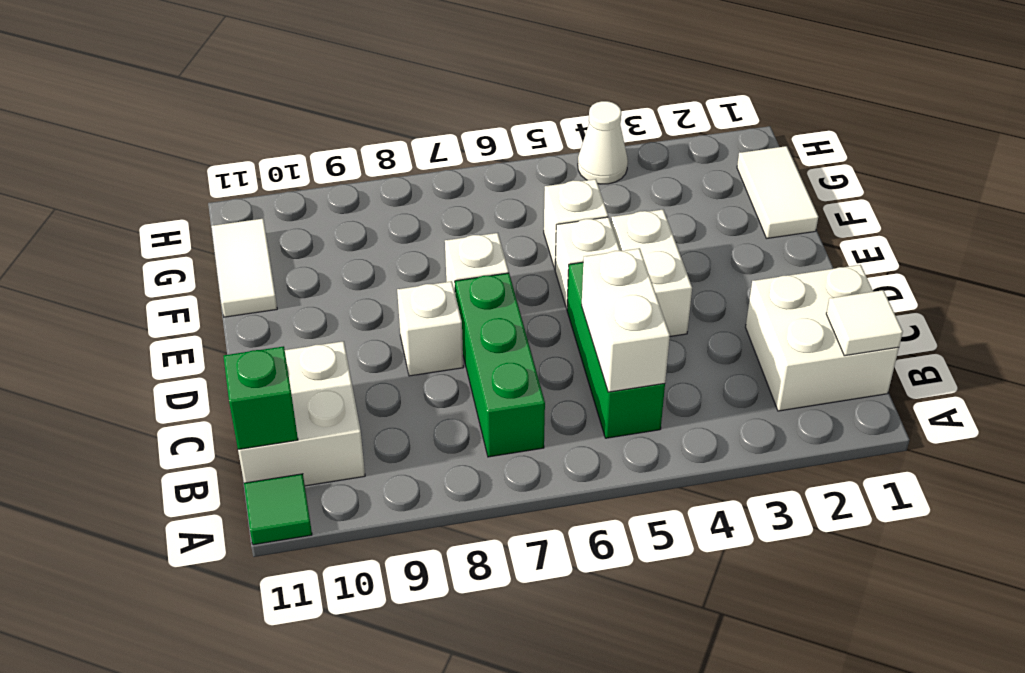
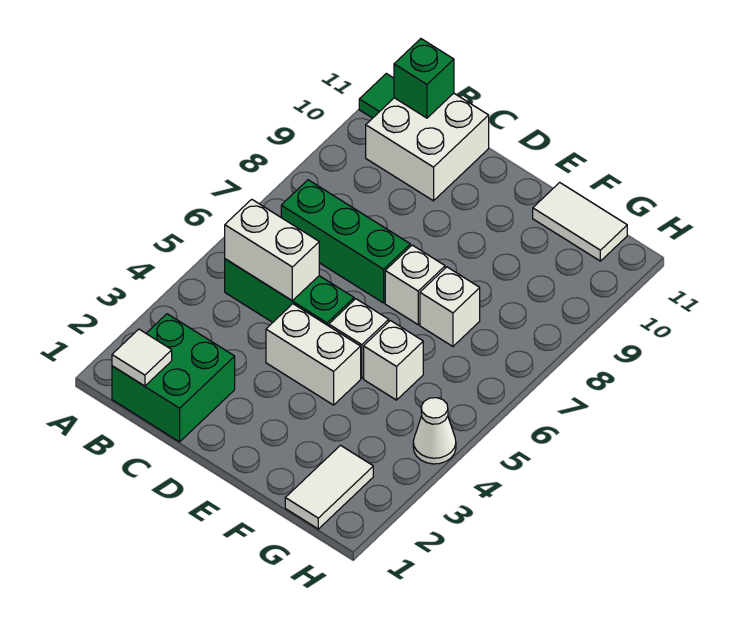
white 2x2 brick [746,265,899,411] -> green 2x2 brick [112,314,235,442]
white 1x1 brick [397,281,463,376] -> white 1x1 brick moved to [420,267,480,346]
white 1x2 tile [737,146,818,238] -> white 1x2 tile turned to [285,445,373,529]

